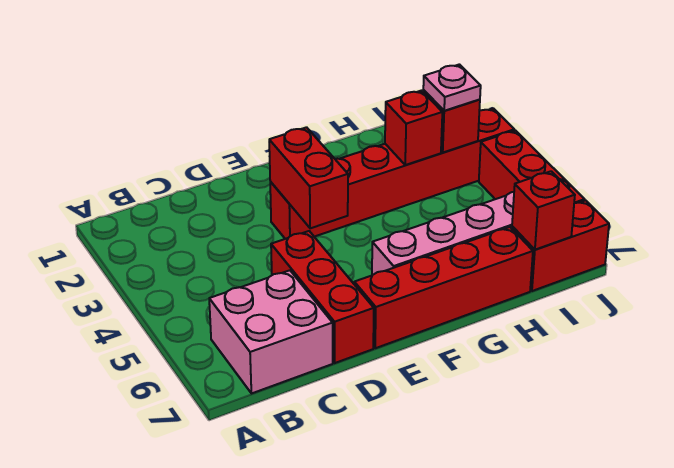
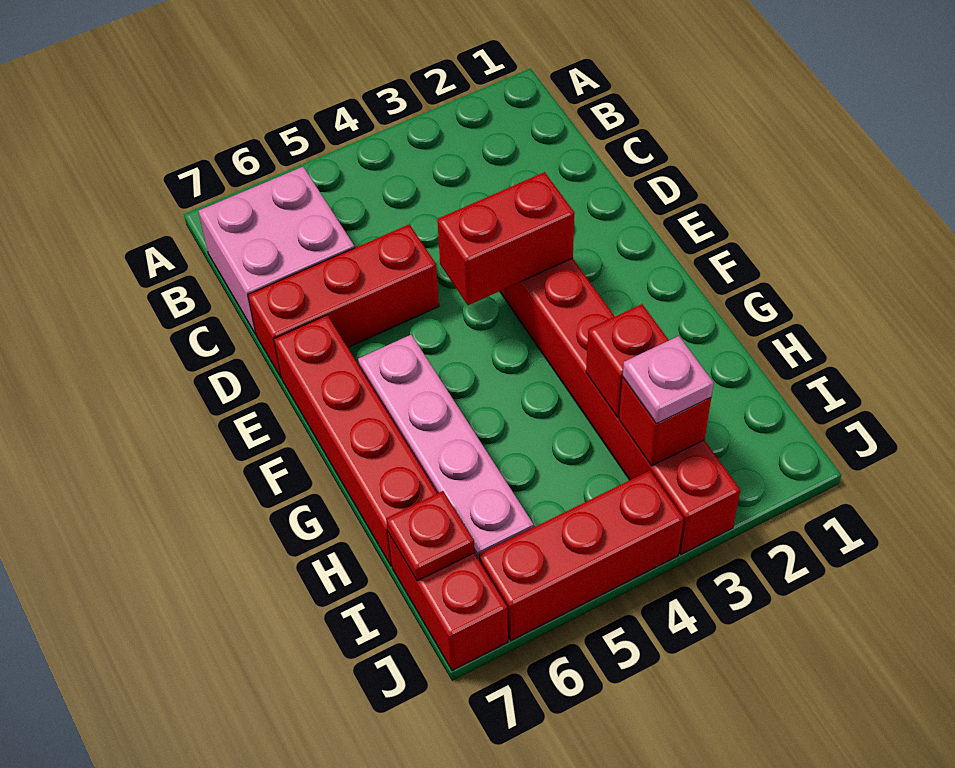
red 1x1 brick [512,171,575,250] -> red 1x1 plate [386,491,474,581]

